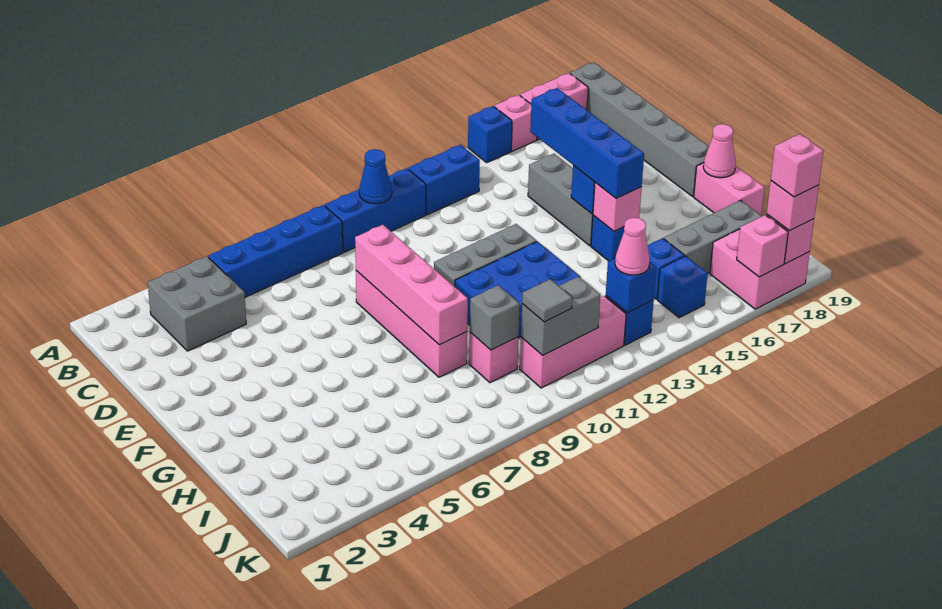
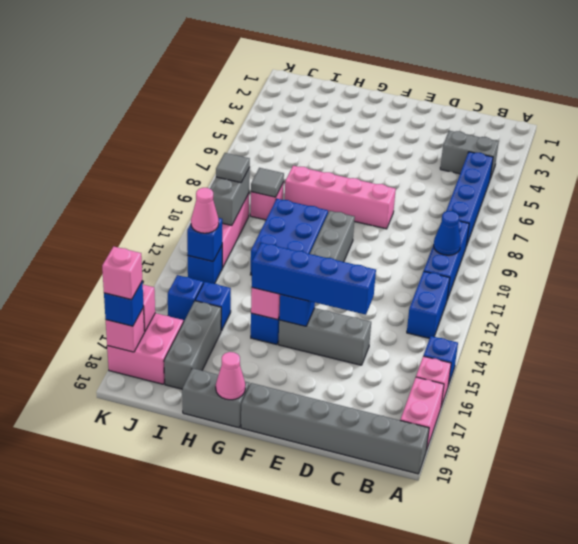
grey 2x2 brick [148,256,246,351] -> grey 1x2 brick [440,131,499,179]
pink 1x4 brick [355,225,468,345] -> none
pink 1x2 brick [694,163,765,215] -> grey 1x2 brick [182,368,249,428]
grey 1x1 brick [470,285,520,350] -> grey 1x1 tile [251,168,284,197]
pink 1x1 brick [767,181,819,231] -> blue 1x1 brick [104,281,144,326]

